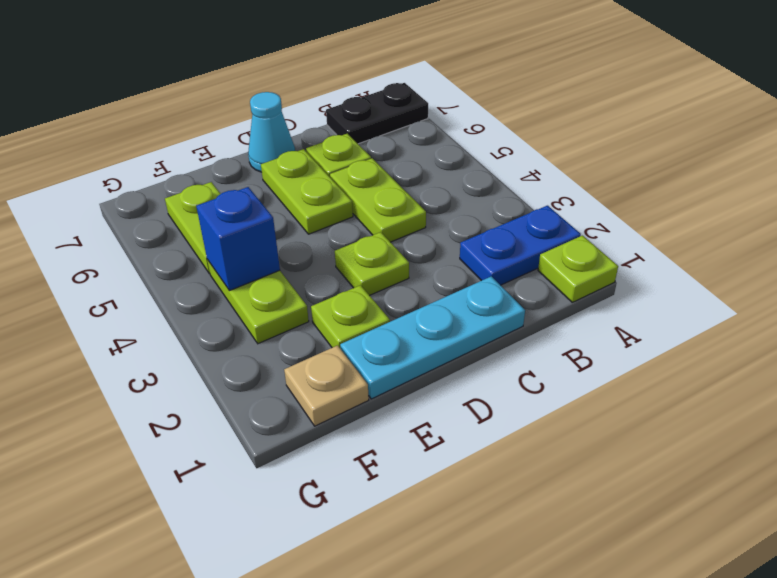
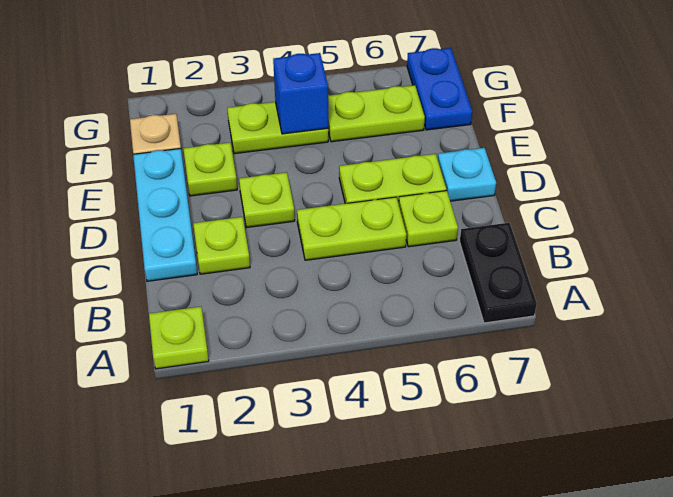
blue 1x2 plate [460,206,581,285] -> blue 1x2 plate moved to [407,48,472,130]
none -> lime 1x1 plate [193,217,250,274]
cyan 1x1 cone [248,92,295,172] -> cyan 1x1 plate [438,148,496,201]

